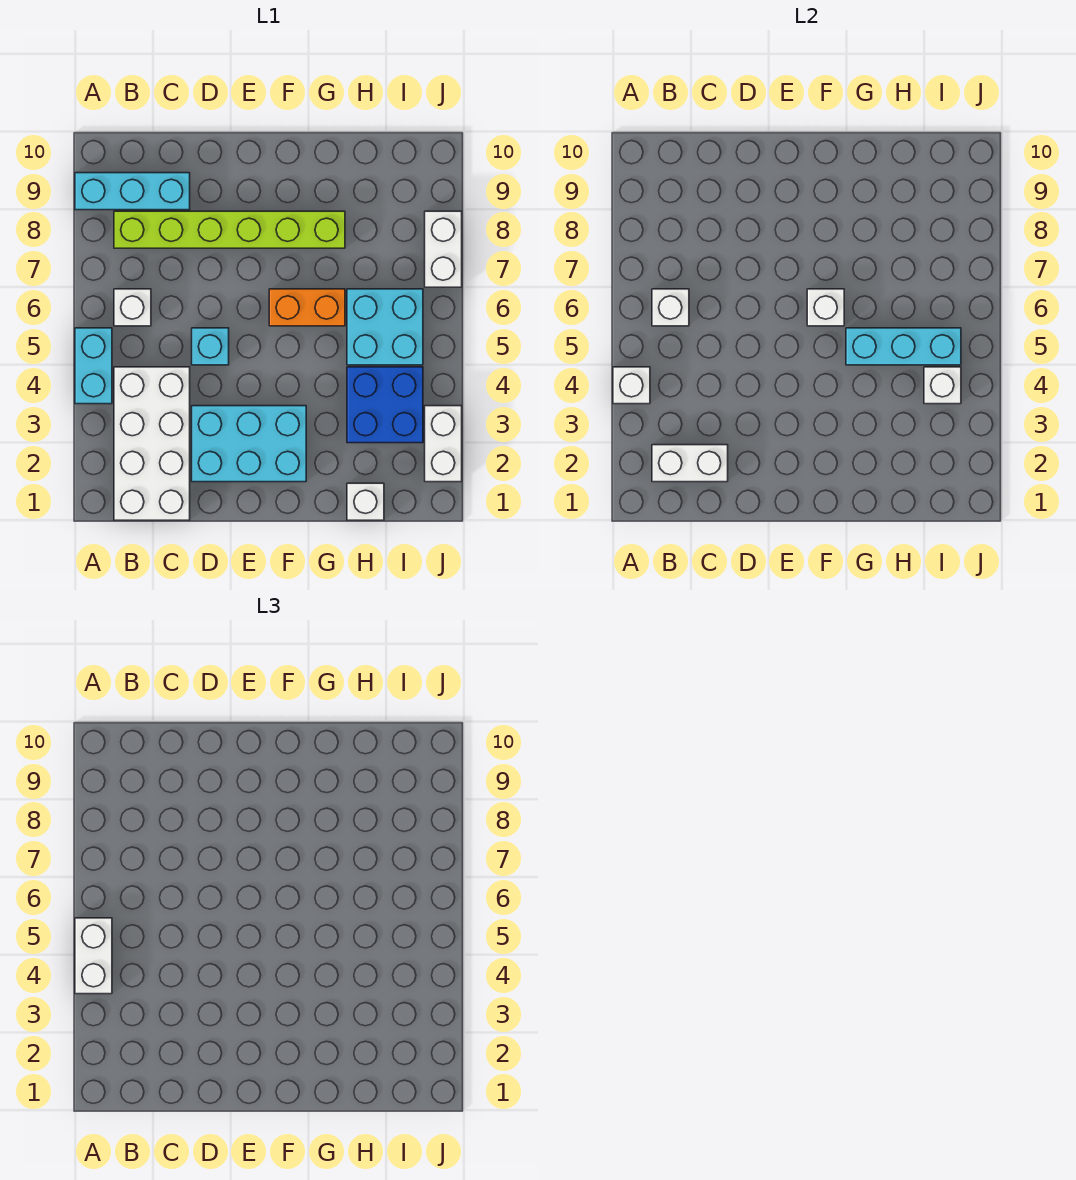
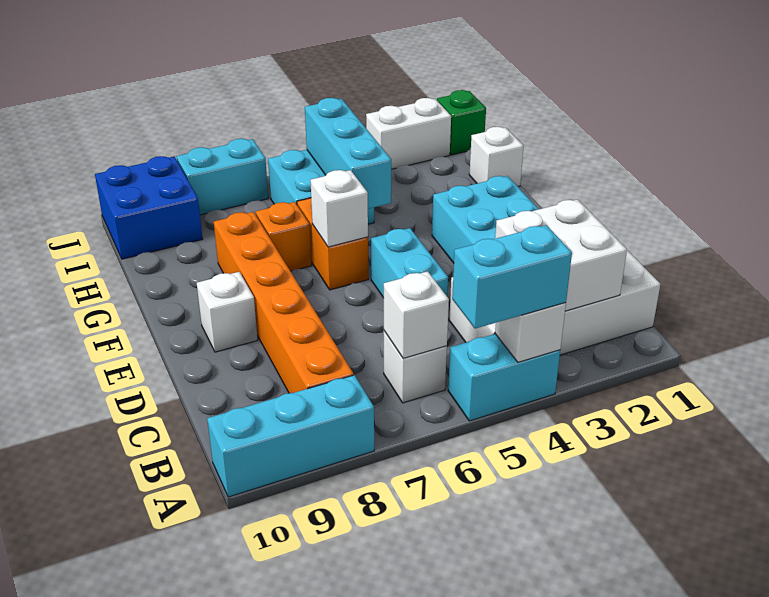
white 1x2 brick [75,918,112,994] -> cyan 1x2 brick [452,225,572,329]
cyan 1x3 brick [75,173,190,210] -> cyan 1x3 brick turned to [207,375,374,497]
white 1x2 brick [652,445,728,482] -> white 2x2 brick [495,199,627,311]
lime 1x6 brick [114,211,345,248] -> orange 1x6 brick [214,212,354,393]
cyan 1x1 brick [192,328,229,365] -> cyan 1x2 brick [371,228,448,298]
none -> orange 1x1 brick [256,202,312,271]
blue 2x2 brick [347,367,423,443] -> blue 2x2 brick moved to [95,156,203,259]
white 1x1 brick [924,367,961,404] -> white 1x1 brick moved to [197,272,258,352]
none -> green 1x1 brick [437,90,486,155]
white 1x2 brick [425,211,462,287] -> cyan 1x2 brick [176,139,268,215]

